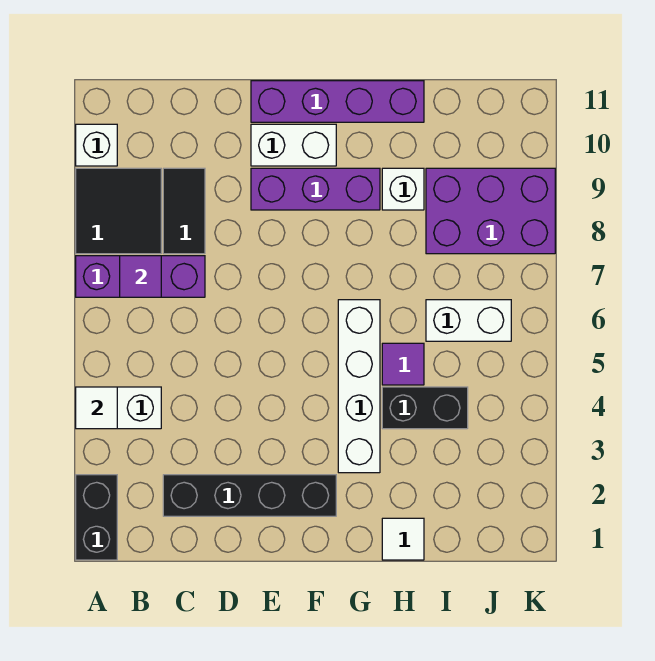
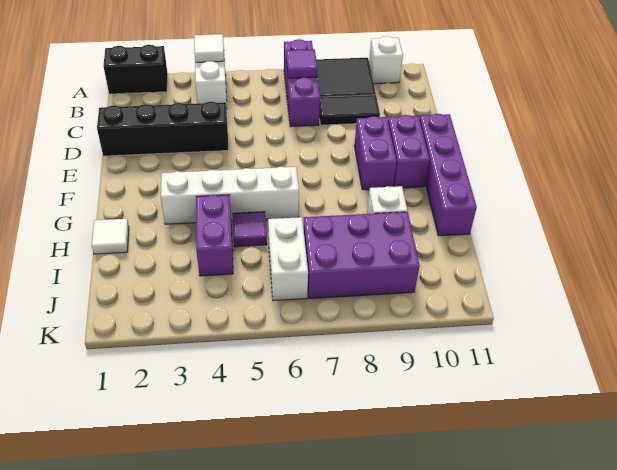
black 1x4 brick [163,475,336,516] -> black 1x4 brick turned to [97,102,228,156]
purple 1x3 brick [251,168,380,210] -> purple 1x2 brick [354,116,397,190]
white 1x2 brick [251,124,336,166] -> purple 1x2 brick [388,115,430,188]
black 1x2 brick [382,387,468,429] -> purple 1x2 brick [196,195,233,276]
purple 2x3 brick [426,168,555,254] -> purple 2x3 brick turned to [303,212,420,298]

